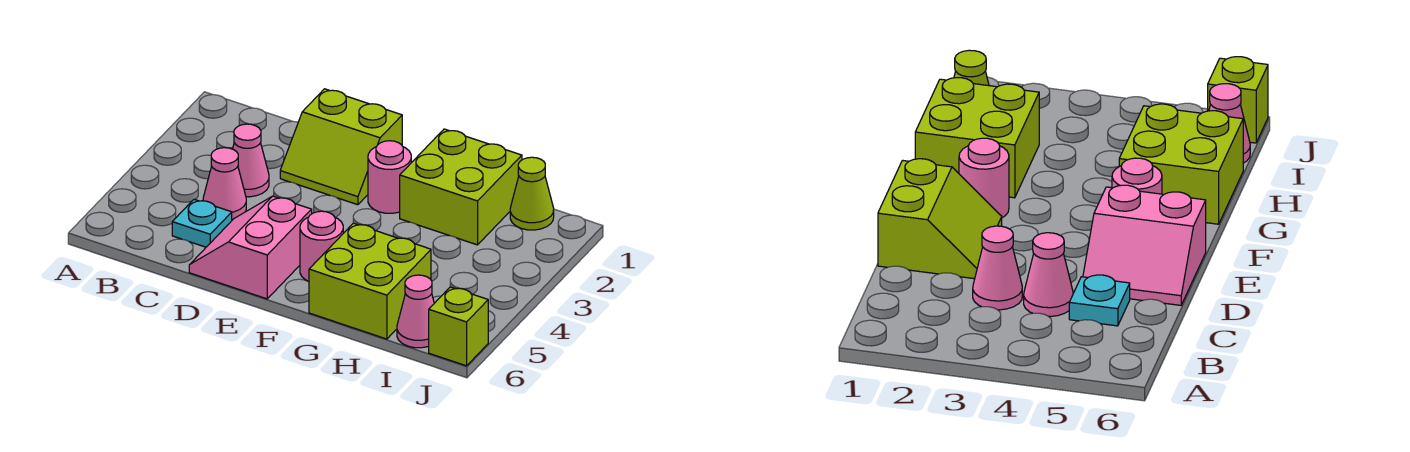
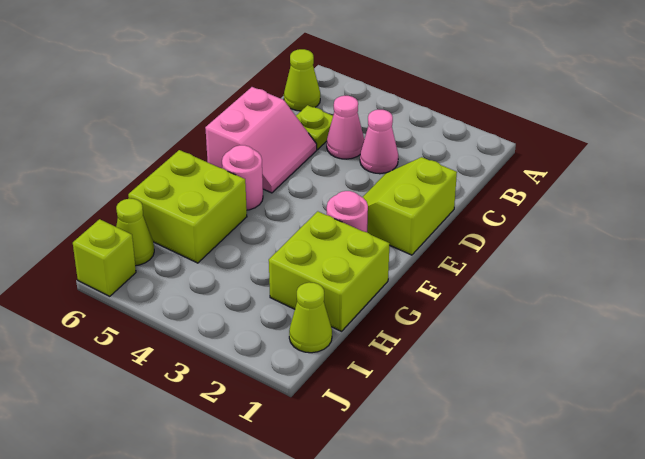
none -> lime 1x1 cone [284,49,320,111]
cyan 1x1 plate [172,199,232,247] -> lime 1x1 plate [296,105,333,150]
pink 2x2 slope [189,196,312,299] -> pink 2x2 slope turned to [205,87,317,193]
pink 1x1 cone [397,275,434,348] -> lime 1x1 cone [116,199,154,266]

